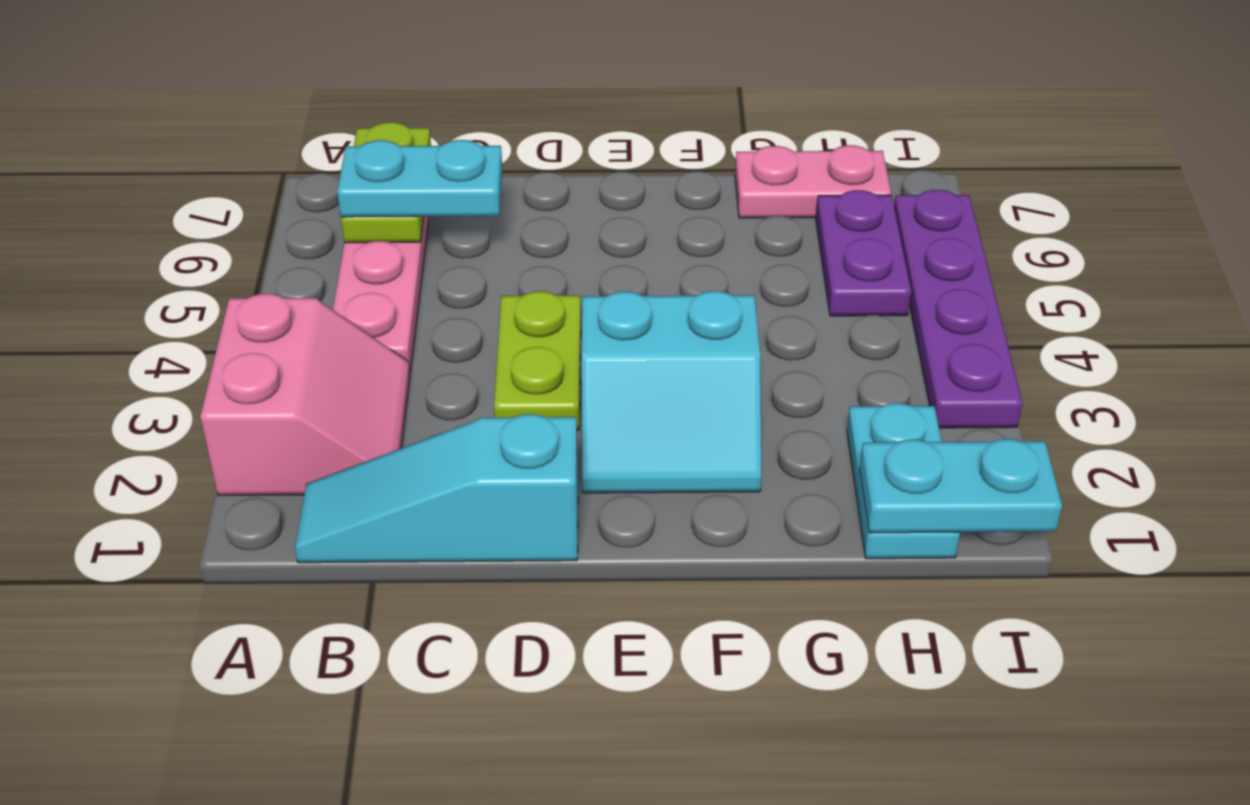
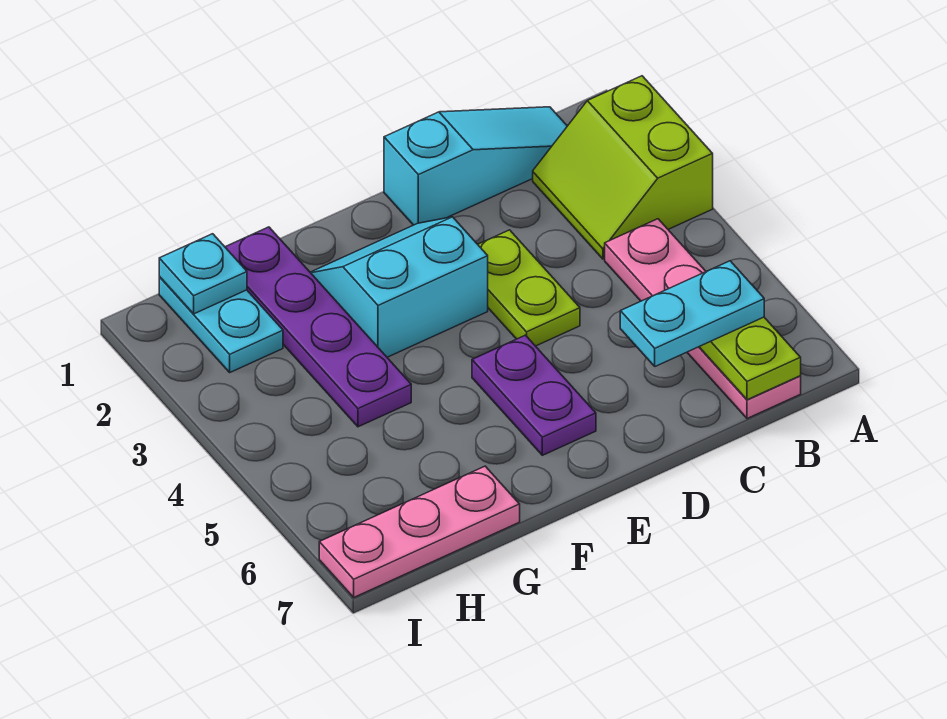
pink 2x2 slope [200,294,410,495] -> lime 2x2 slope [533,76,713,259]
pink 1x2 plate [735,145,891,218] -> pink 1x3 plate [319,466,520,597]
cyan 1x2 plate [859,439,1062,533] -> cyan 1x1 plate [159,234,247,314]
purple 1x2 plate [816,190,911,316] -> purple 1x2 plate moved to [472,335,596,455]
purple 1x4 plate [894,190,1022,428] -> purple 1x4 plate moved to [225,227,411,427]

